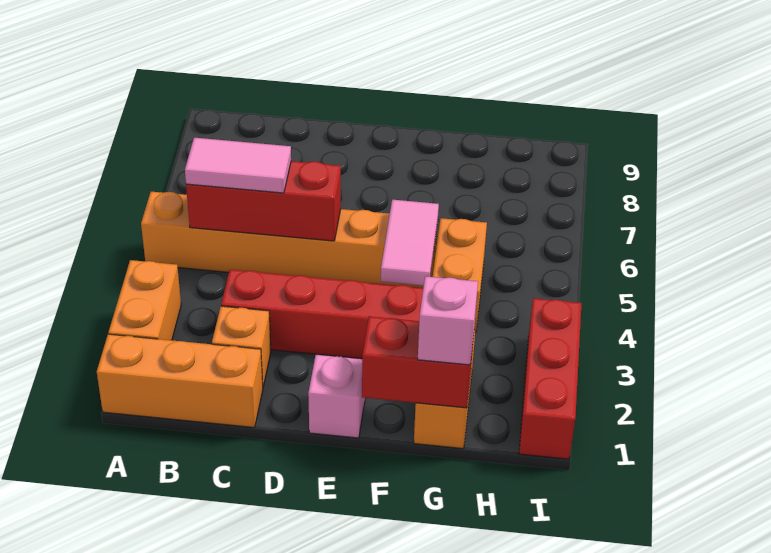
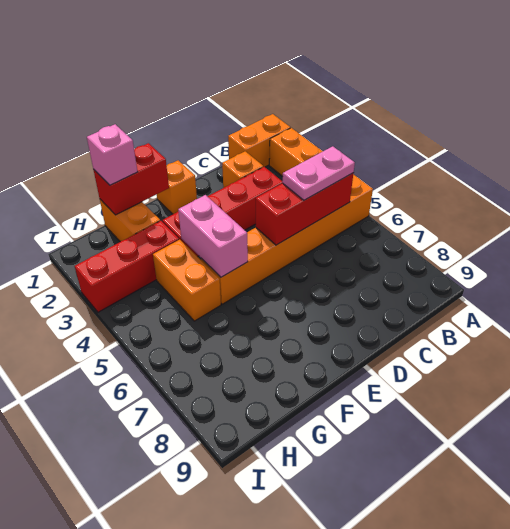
orange 1x3 brick [97,334,263,428] -> orange 1x2 brick [228,114,291,167]
pink 1x2 tile [185,138,291,193] -> pink 1x2 plate [282,146,355,200]
pink 1x1 brick [308,355,365,438] -> orange 1x1 brick [157,160,197,214]
pink 1x2 tile [381,200,439,286] -> pink 1x2 brick [178,195,248,277]
red 1x3 brick [519,298,582,459] -> red 1x3 brick turned to [75,221,179,312]

